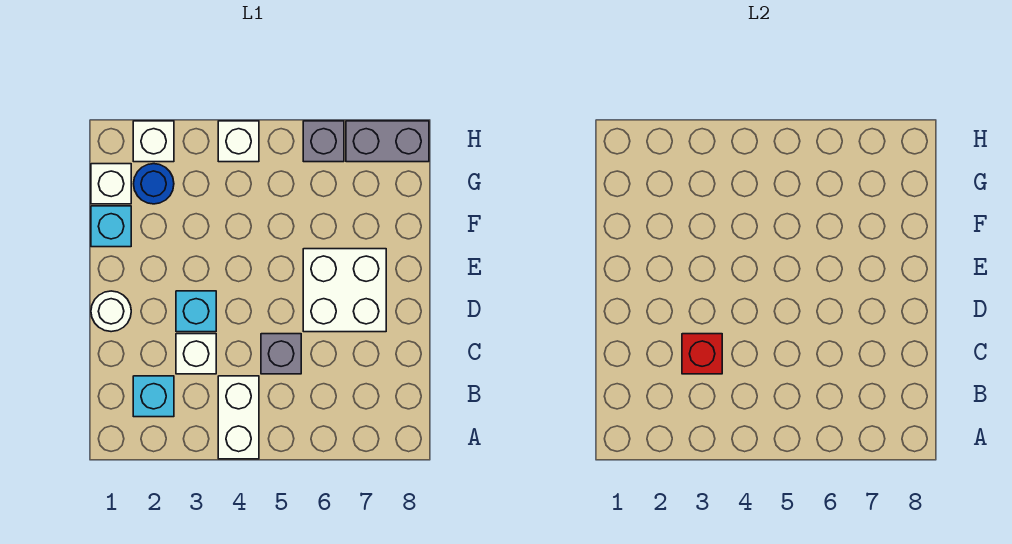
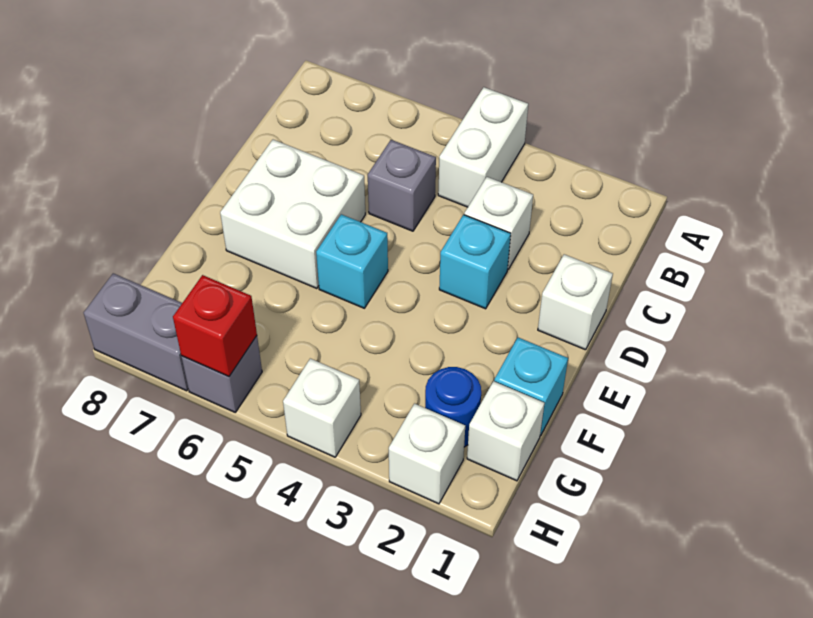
cyan 1x1 brick [133,376,174,417] -> cyan 1x1 brick moved to [316,214,388,308]
red 1x1 brick [682,334,722,374] -> red 1x1 brick moved to [173,275,257,377]
white 1x1 round brick [91,291,131,332] -> white 1x1 brick [538,254,613,350]

